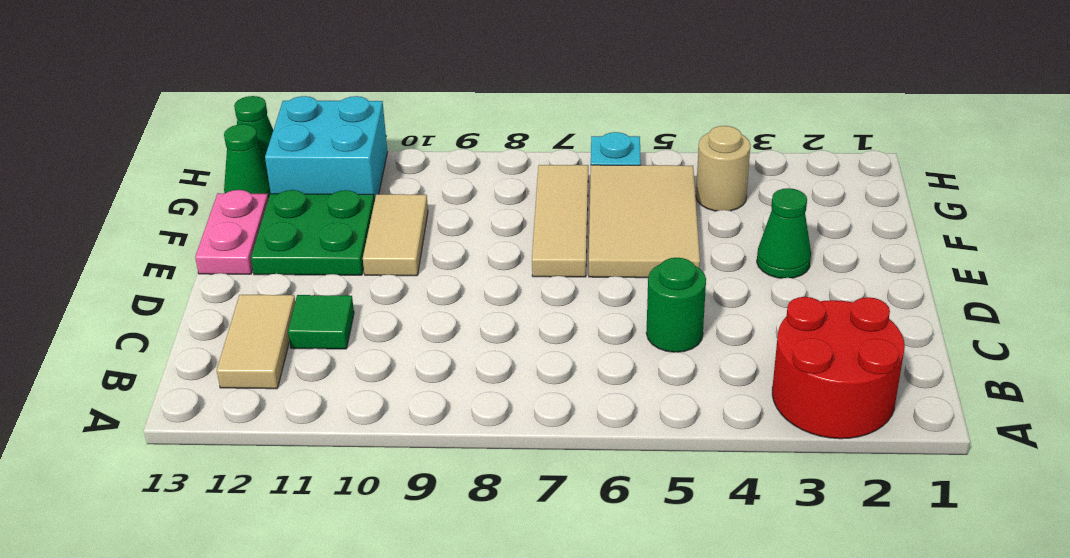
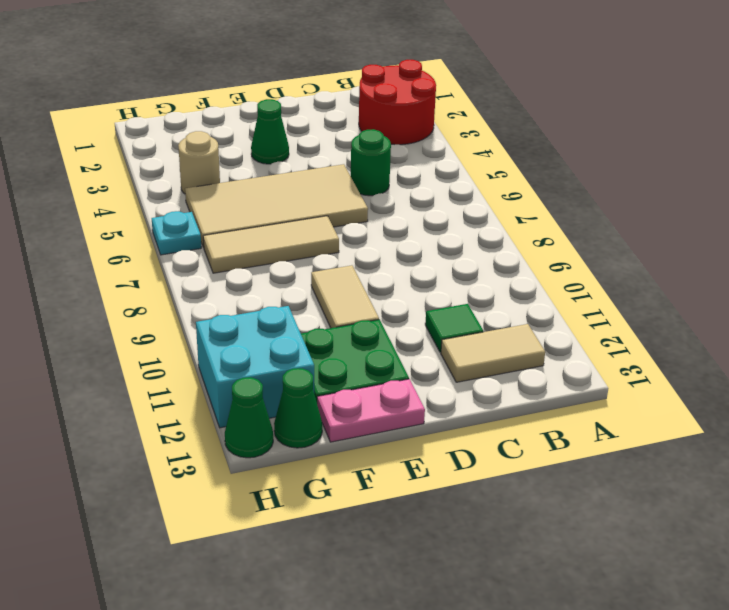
tan 2x3 tile [589,165,700,278] -> tan 2x4 tile [185,164,368,248]
tan 1x2 tile [363,194,428,276] -> tan 1x2 tile turned to [311,265,379,328]

